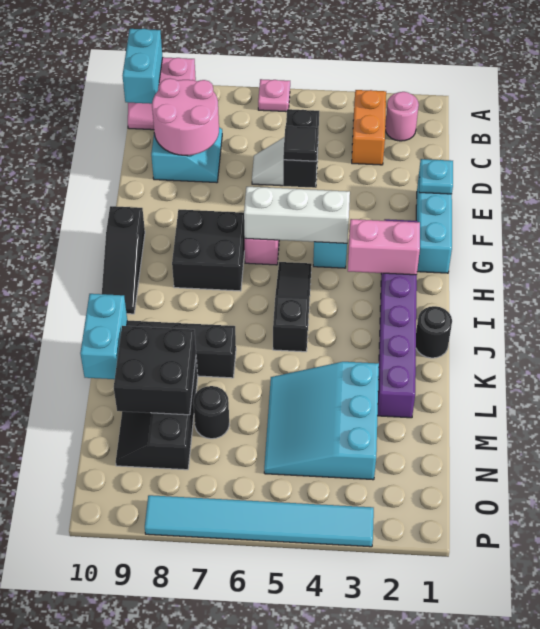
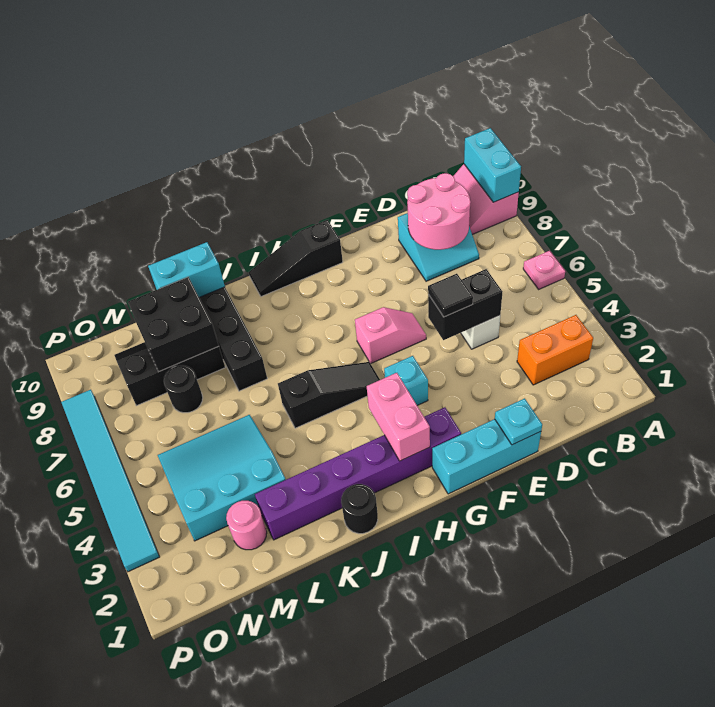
cyan 1x2 brick [123,29,163,104] -> cyan 1x2 brick turned to [464,128,521,202]
pink 1x1 round brick [385,92,419,141] -> pink 1x1 round brick moved to [226,501,267,550]
white 1x3 brick [244,187,350,243] -> none
black 2x2 brick [172,210,245,291] -> none

